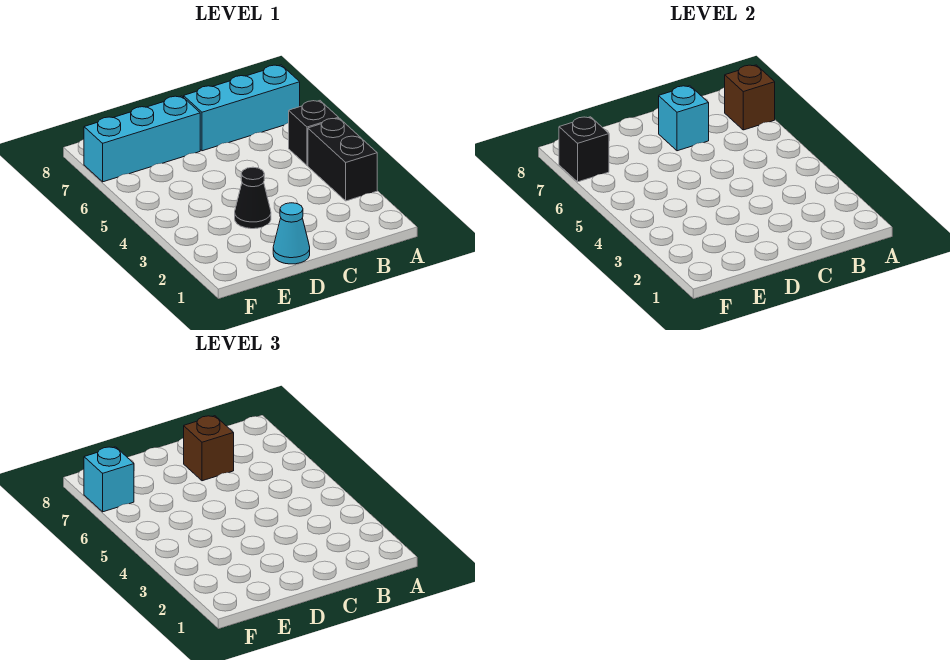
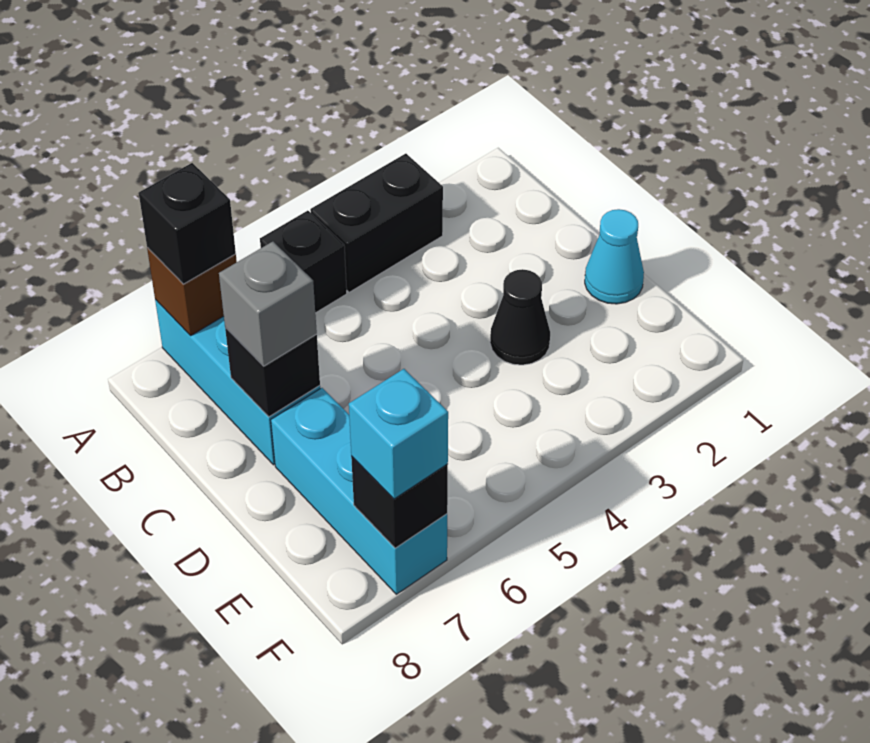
none -> black 1x1 brick [139,163,236,284]
cyan 1x1 brick [659,86,709,151] -> black 1x1 brick [225,327,320,417]
brown 1x1 brick [184,416,234,481] -> grey 1x1 brick [219,242,317,366]

